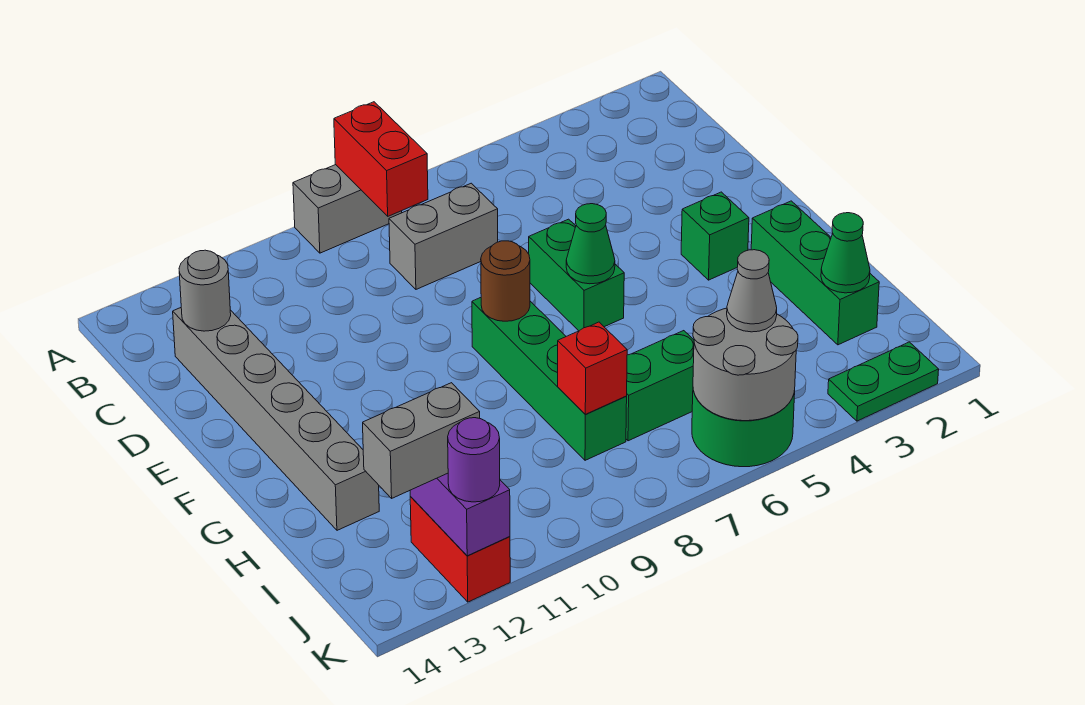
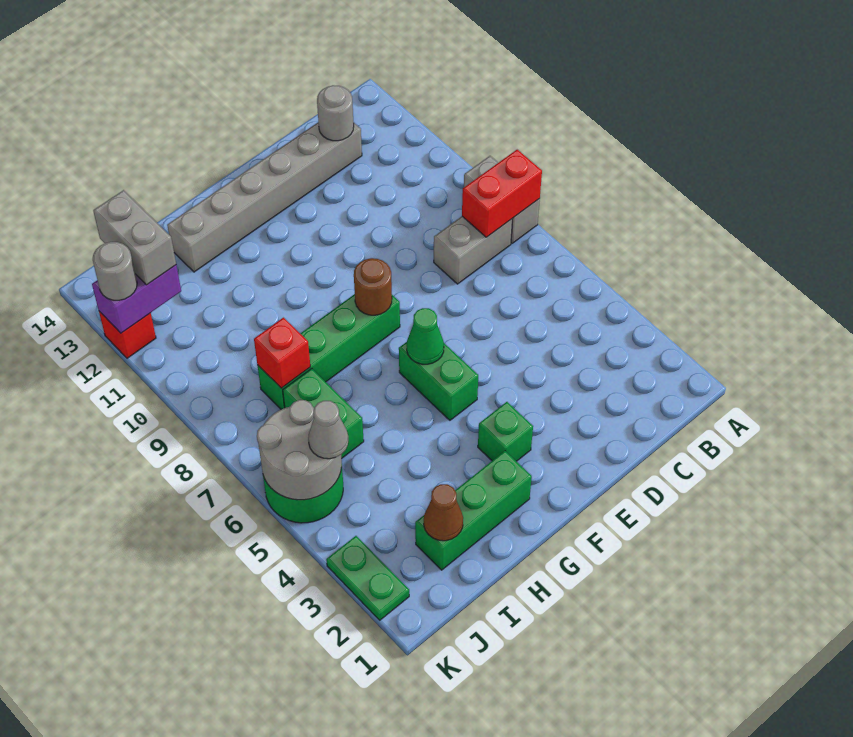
grey 1x2 brick [389,183,498,289] -> grey 1x2 brick turned to [434,216,512,284]
green 1x2 brick [529,219,624,331] -> green 1x2 brick turned to [399,342,478,420]
green 1x1 cone [821,213,870,293] -> brown 1x1 cone [424,484,463,541]
red 1x2 brick [410,497,510,602] -> red 1x1 brick [99,311,156,358]
purple 1x1 round brick [448,418,500,502] -> grey 1x1 round brick [93,242,137,300]

